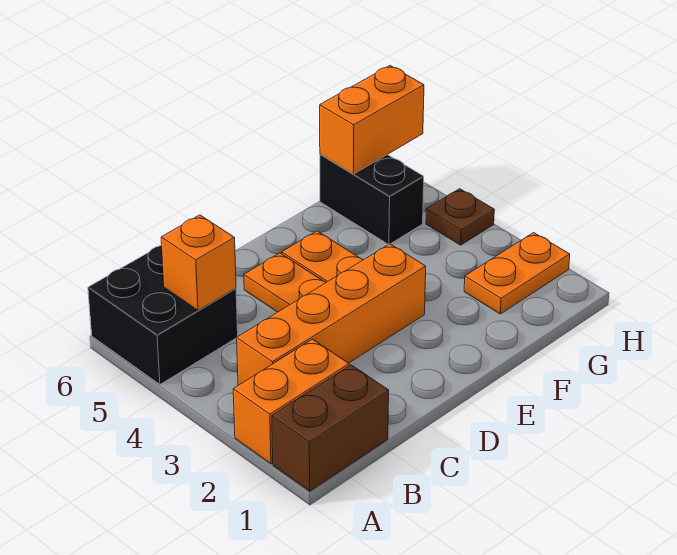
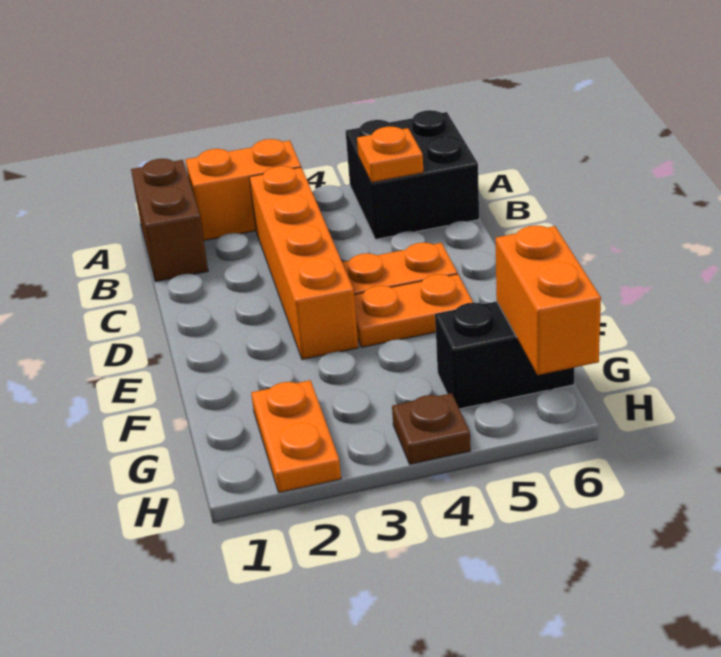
orange 1x2 brick [233,339,349,464] -> orange 1x2 brick turned to [186,139,301,241]
orange 1x1 brick [161,215,236,310] -> orange 1x1 plate [357,126,424,183]

